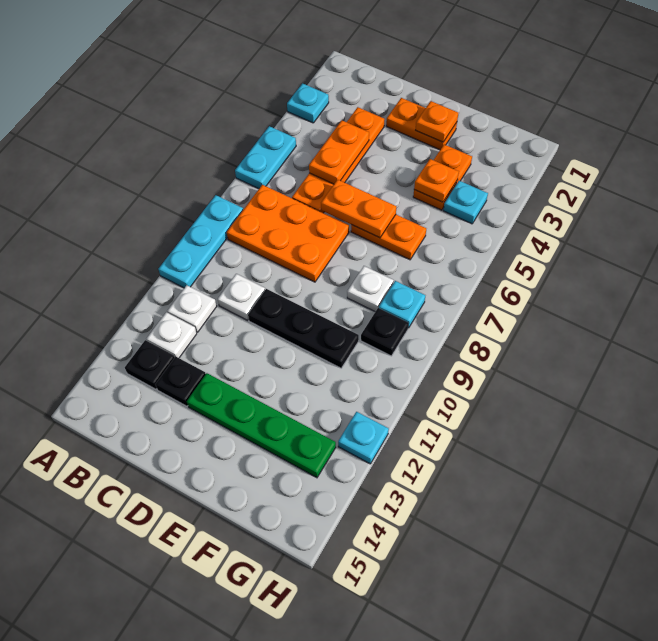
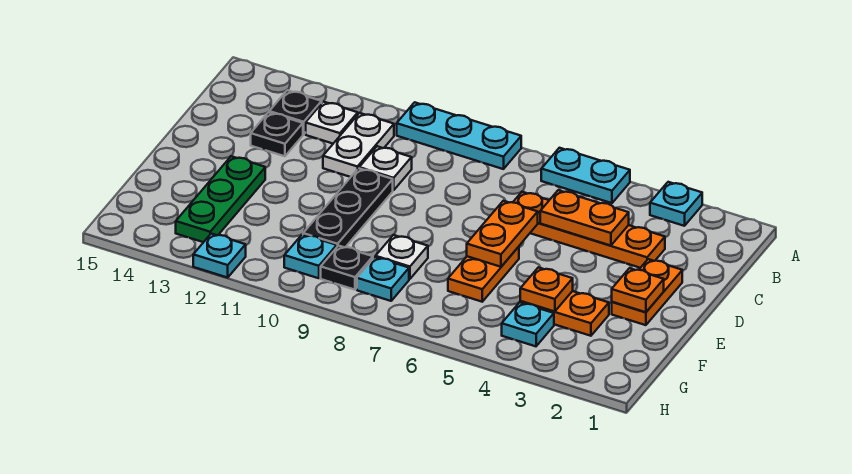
orange 2x3 plate [227,185,349,282] -> none
white 1x1 plate [167,285,217,332] -> white 1x2 plate [323,113,394,177]
green 1x4 plate [187,373,336,478] -> green 1x3 plate [176,156,265,242]
none -> cyan 1x1 plate [284,234,337,278]

